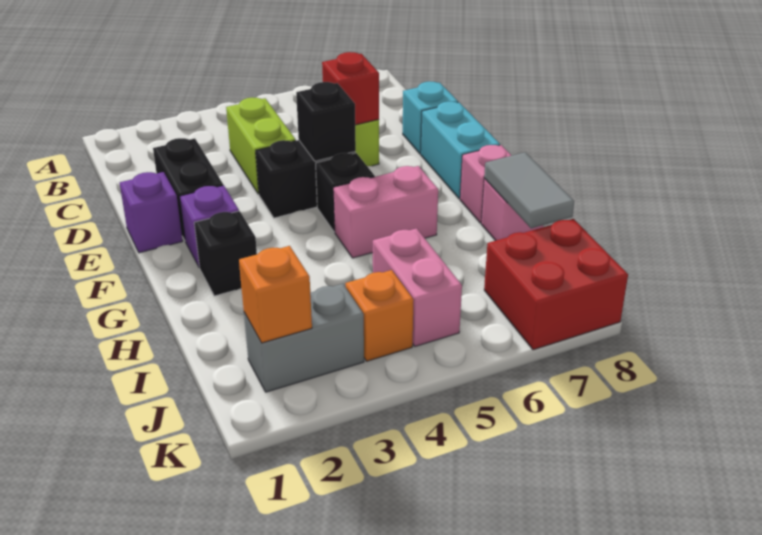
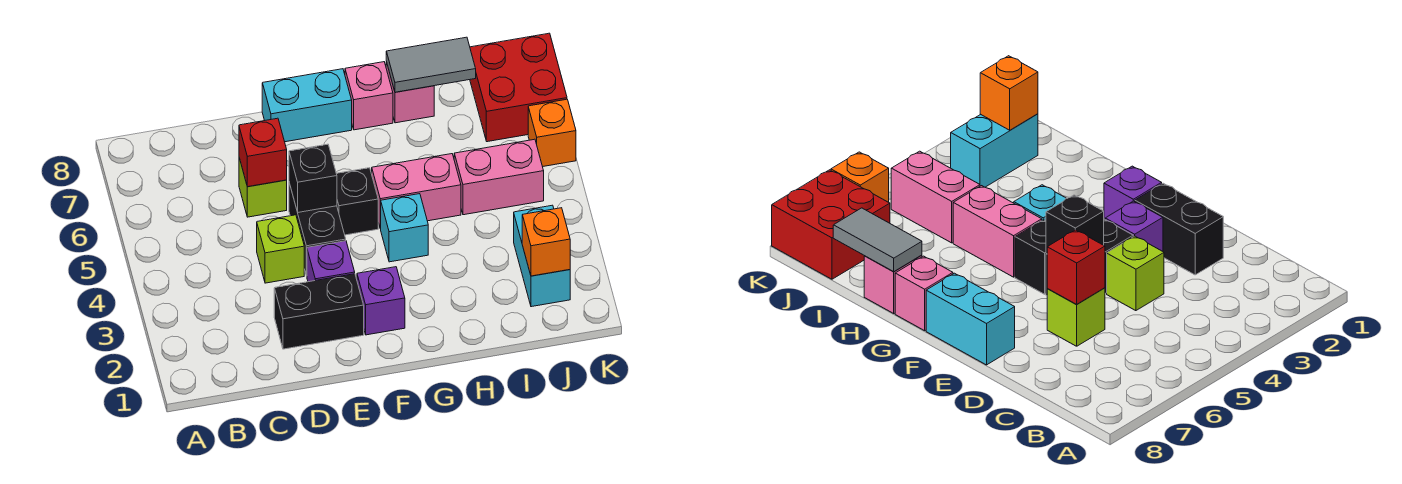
lime 1x2 brick [226,97,296,194] -> lime 1x1 brick [257,215,304,283]
cyan 1x1 brick [403,81,458,154] -> cyan 1x1 brick moved to [381,194,428,262]
purple 1x1 brick [120,172,183,253] -> purple 1x1 brick moved to [307,241,355,282]
black 1x1 brick [194,211,257,296] -> none
pink 1x2 brick [334,166,438,258] -> pink 1x2 brick turned to [372,154,461,229]
grey 1x2 brick [244,284,364,392] -> cyan 1x2 brick [514,205,570,307]
orange 1x1 brick [345,270,414,361] -> orange 1x1 brick moved to [528,99,576,167]

